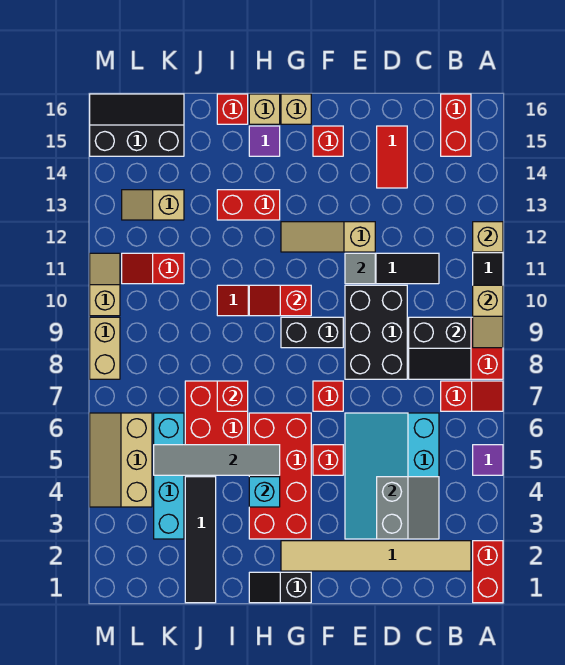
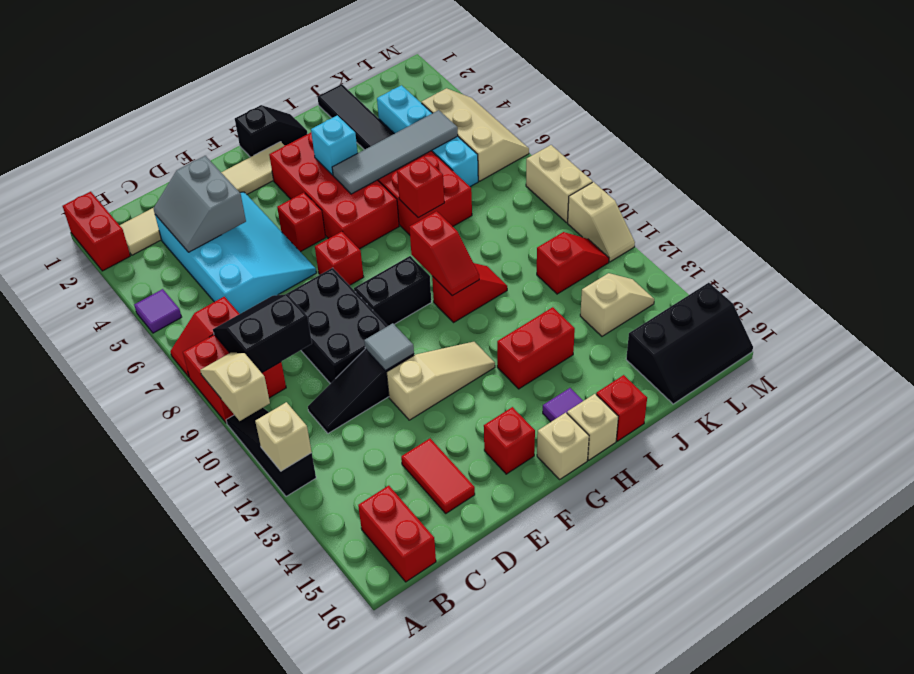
red 1x2 slope [249,285,311,316] -> red 1x2 slope turned to [409,211,479,296]

